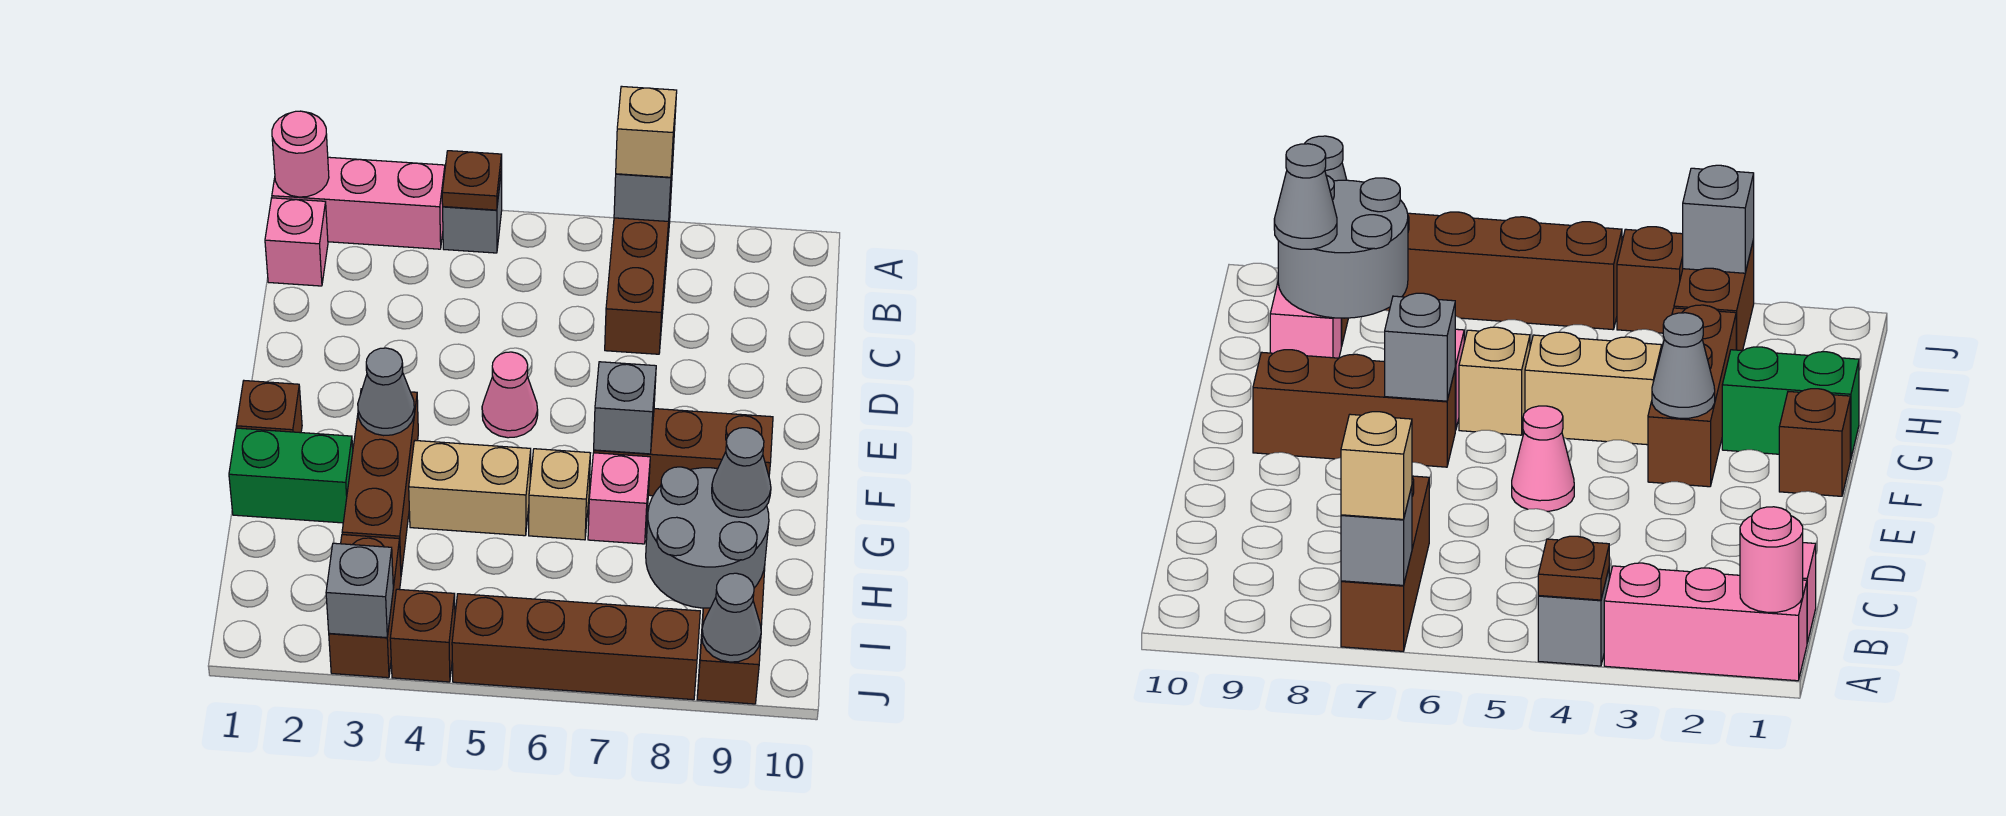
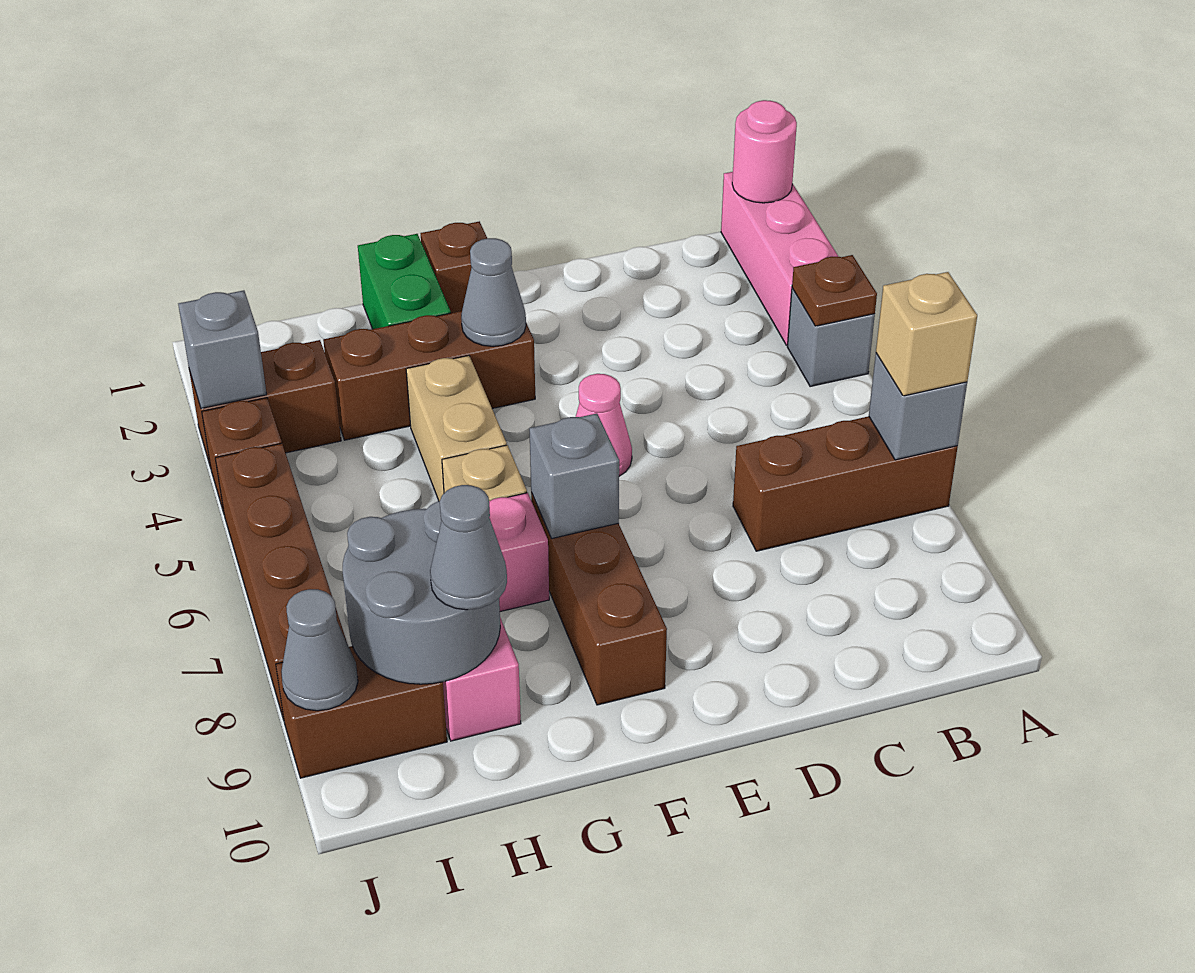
pink 1x1 brick [265,198,328,286] -> none

